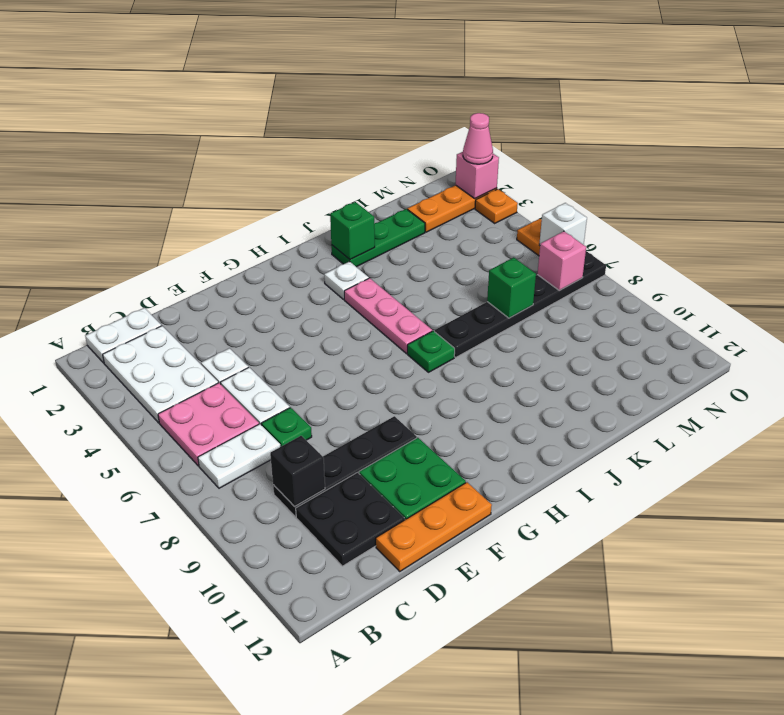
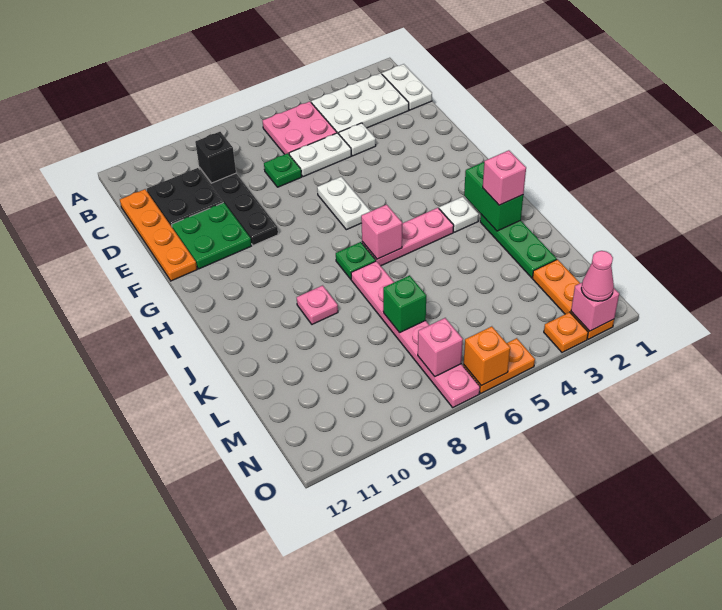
white 1x2 plate [198,424,280,488] -> white 1x2 plate moved to [317,177,370,230]
orange 1x3 plate [376,482,492,571] -> orange 1x4 plate [120,189,197,281]
none -> pink 1x1 brick [361,205,402,259]
green 1x1 brick [330,202,375,260] -> green 1x2 brick [464,162,523,231]
none -> pink 1x1 brick [483,150,526,205]
black 1x6 plate [435,251,606,357] -> pink 1x6 plate [351,261,480,407]
none -> pink 1x1 plate [297,285,338,324]
white 1x1 brick [539,203,587,246] -> orange 1x1 brick [464,326,510,386]

